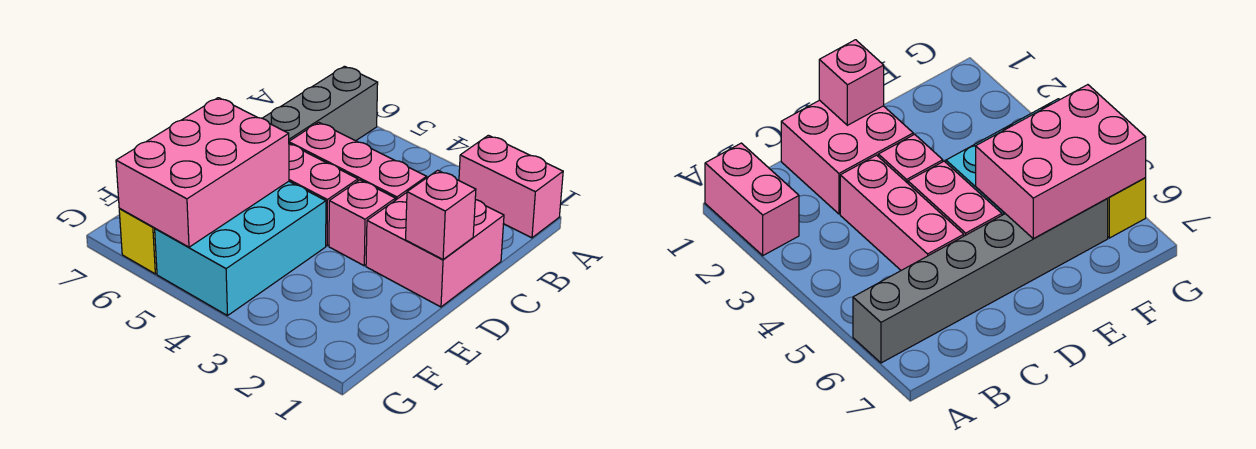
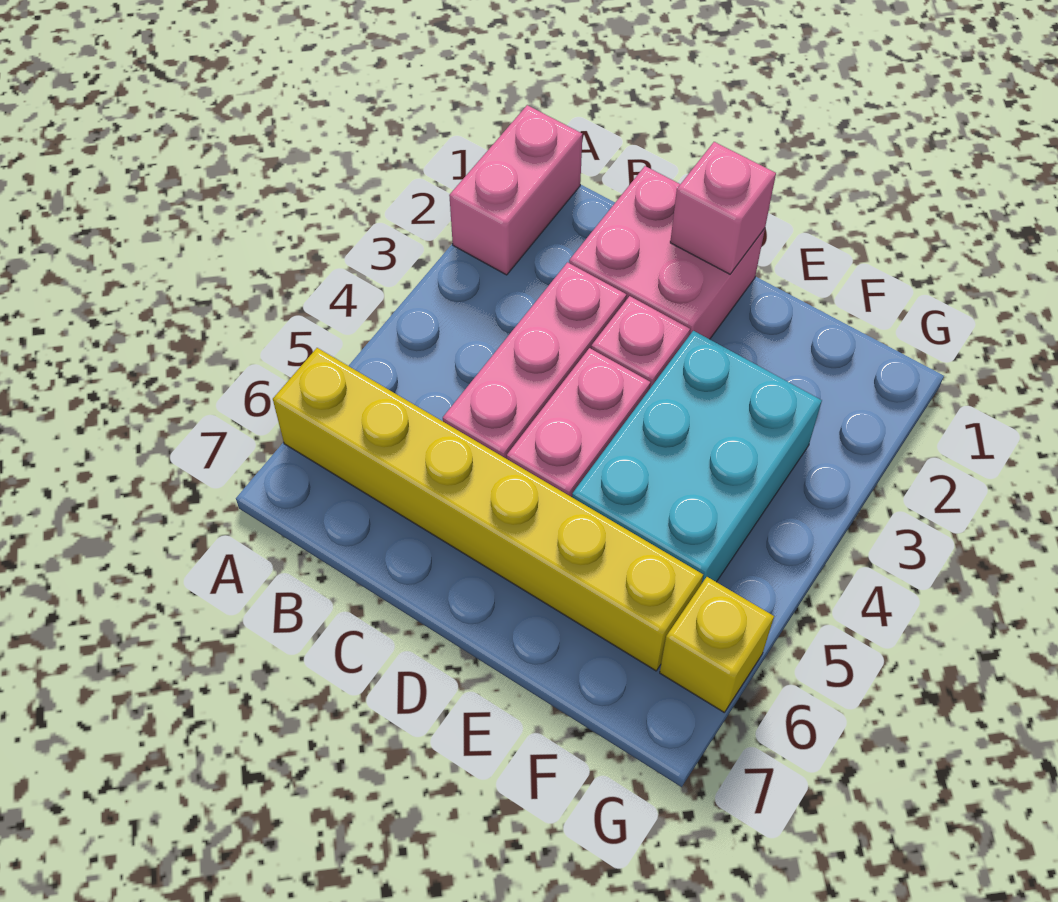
grey 1x6 brick [262,66,378,141] -> yellow 1x6 brick [273,348,703,671]
cyan 2x3 brick [155,181,326,316] -> cyan 2x3 brick turned to [572,331,822,584]
pink 2x3 brick [116,98,289,247] -> none

